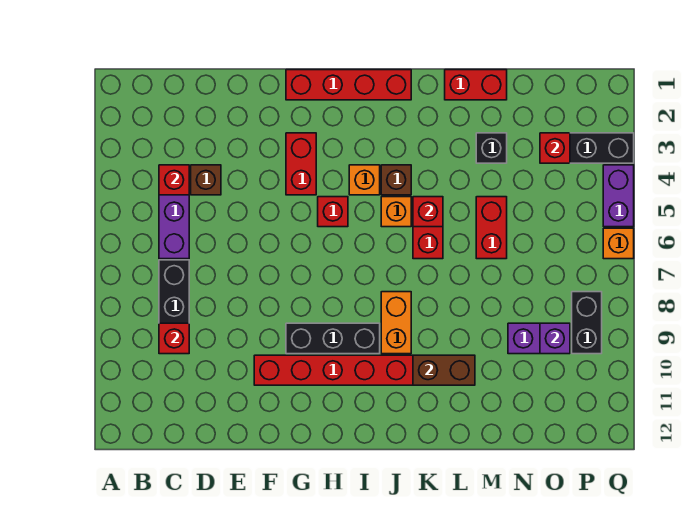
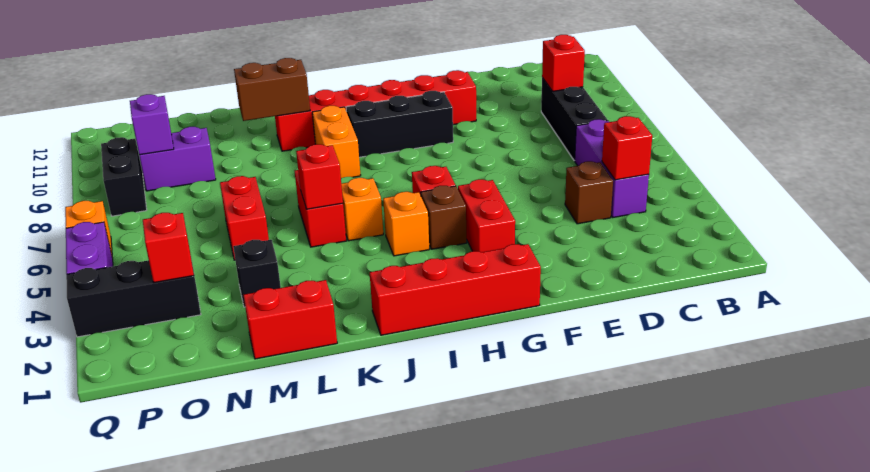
brown 1x1 brick [381,165,411,195] -> brown 1x1 brick moved to [421,186,467,249]

